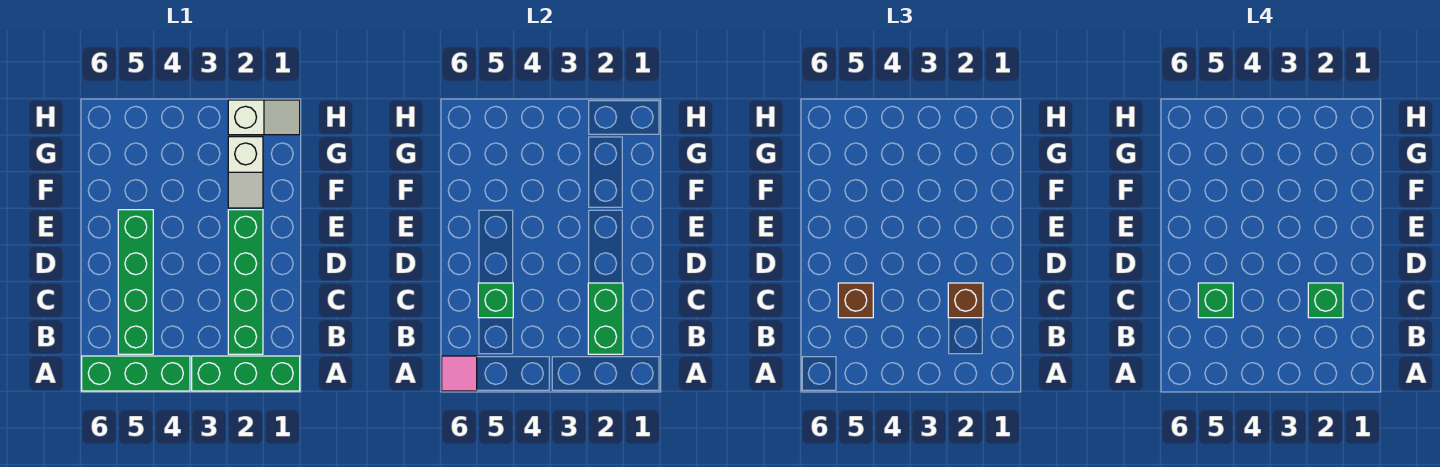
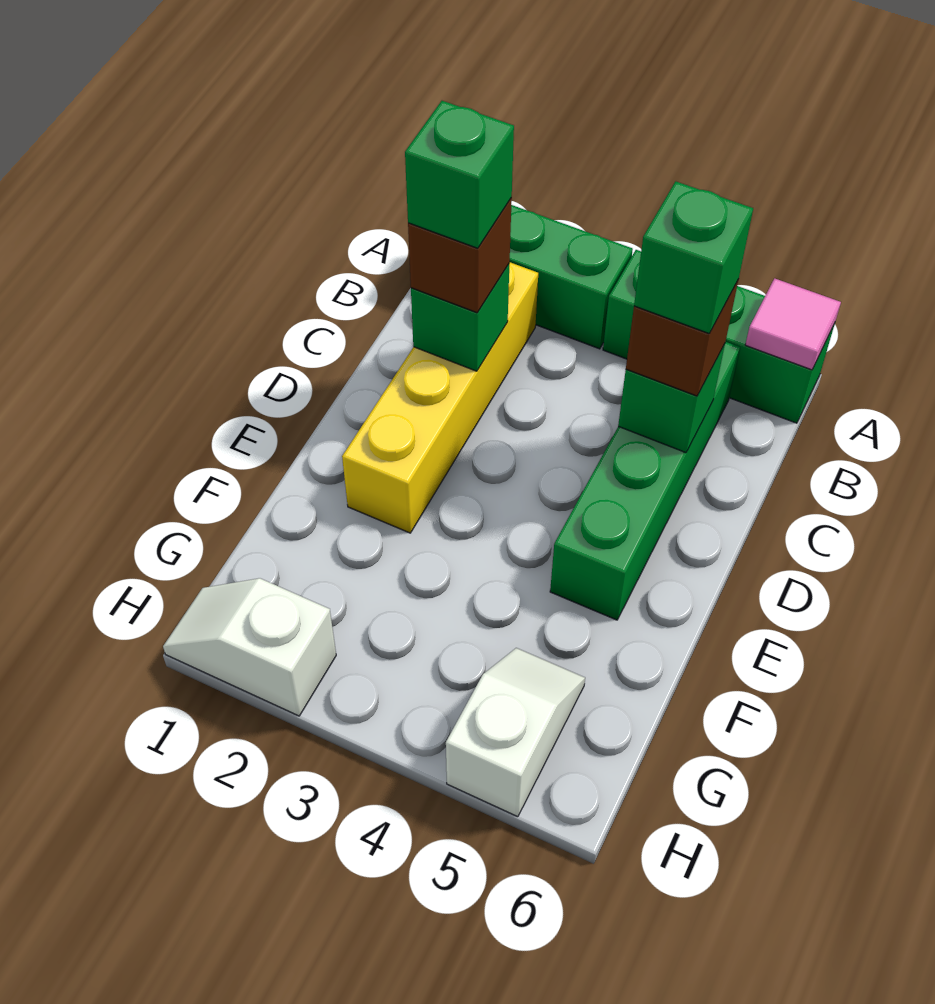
green 1x4 brick [228,210,263,354] -> yellow 1x4 brick [342,262,538,533]
green 1x2 brick [588,283,623,354] -> green 1x1 brick [411,264,509,371]
white 1x2 slope [228,137,263,208] -> white 1x2 slope moved to [446,648,585,817]

